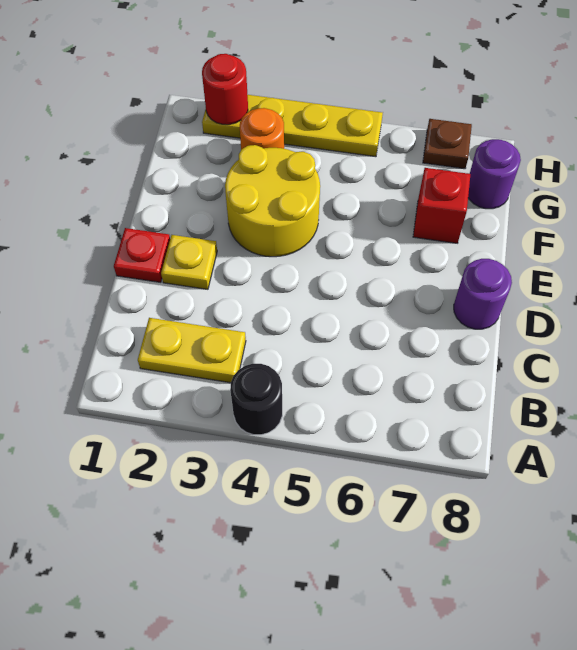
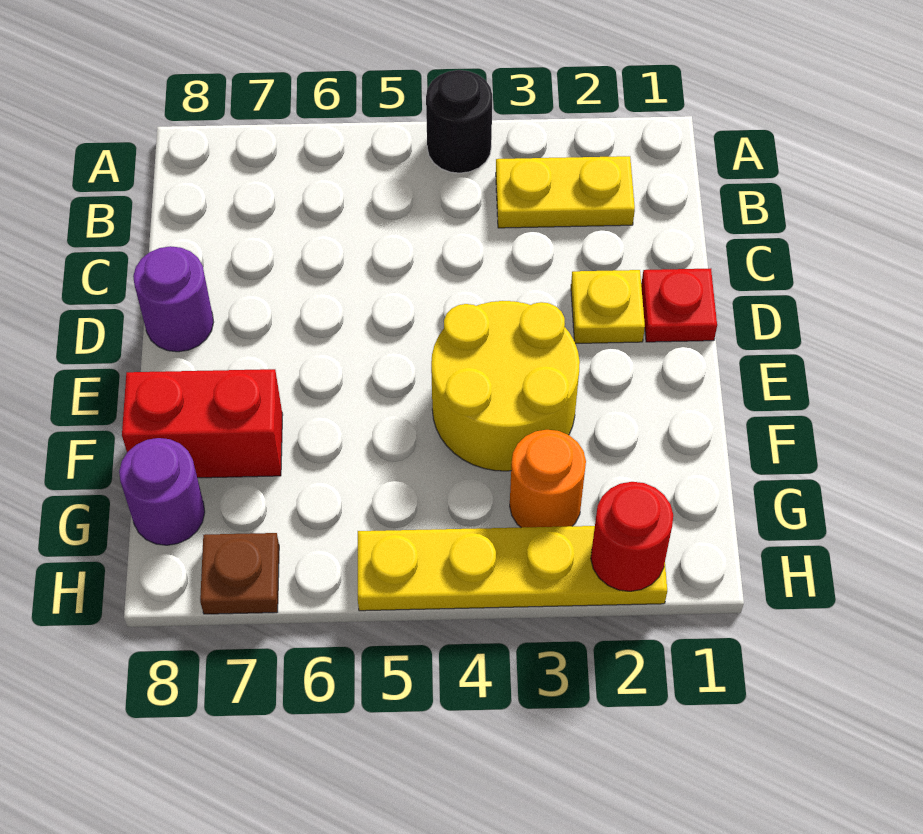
red 1x1 brick [413,168,470,243] -> red 1x2 brick [122,369,283,478]

